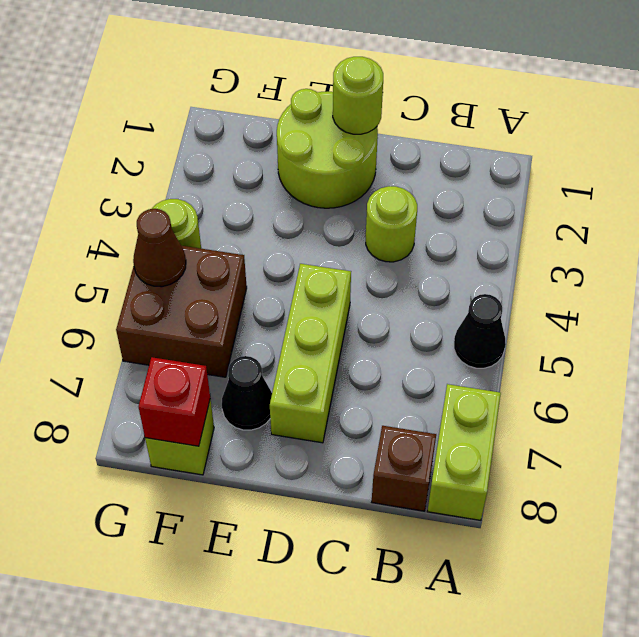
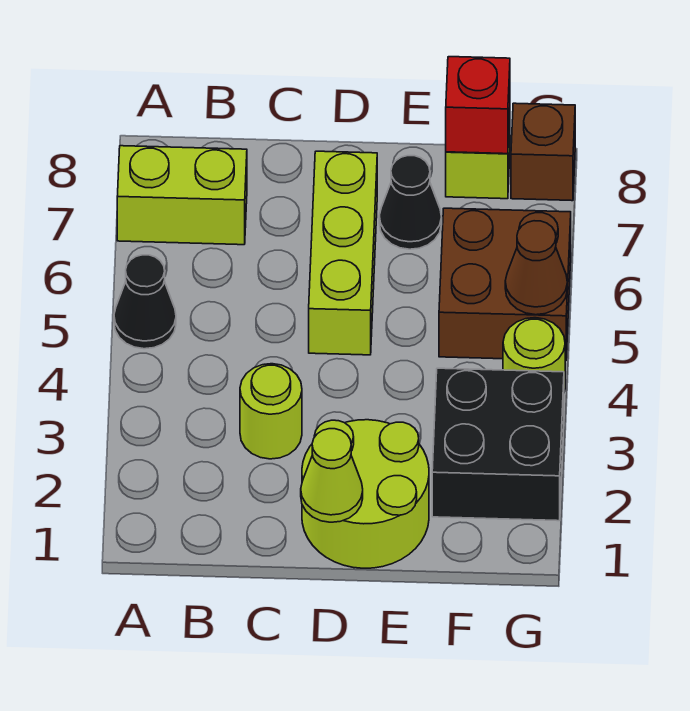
lime 1x2 brick [427,384,501,520] -> lime 1x2 brick turned to [117,146,247,245]
brown 1x1 brick [372,426,436,511] -> brown 1x1 brick moved to [511,103,575,201]
lime 1x1 round brick [333,57,383,134] -> lime 1x1 cone [301,429,363,522]
none -> black 2x2 brick [432,368,564,521]

